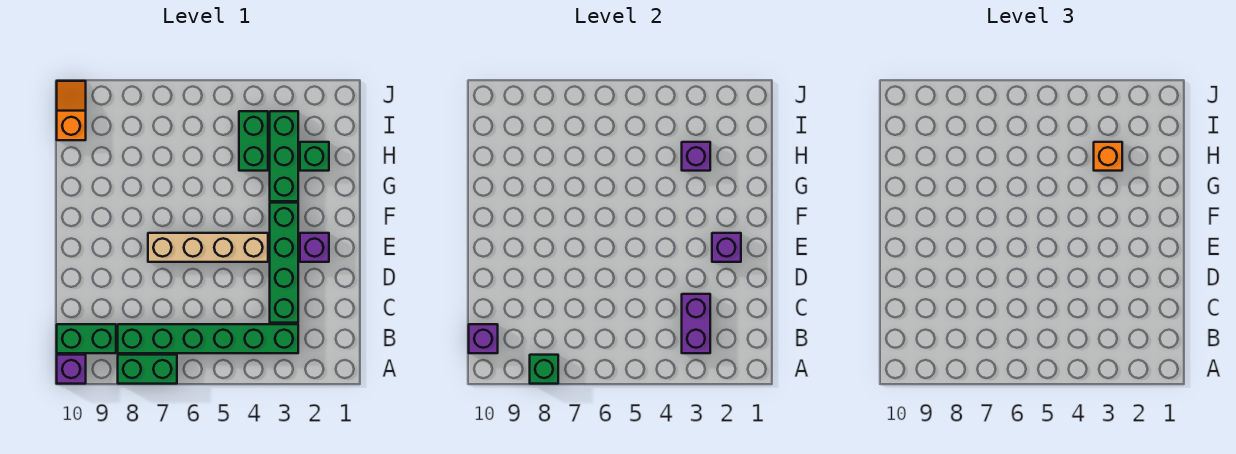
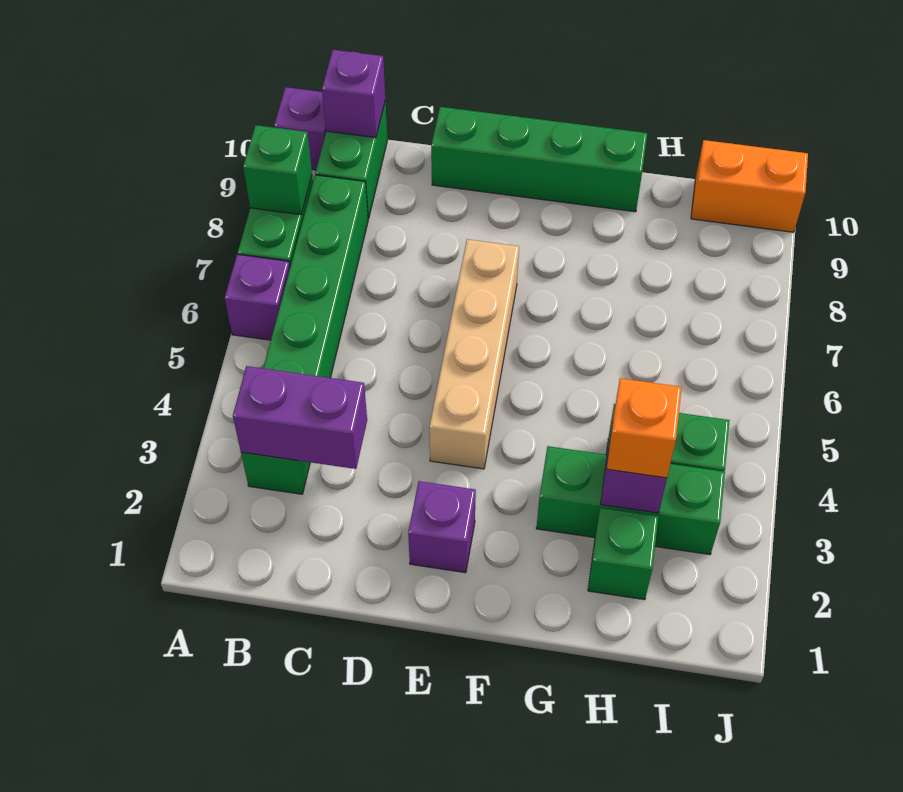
green 1x4 brick [270,203,298,323] -> green 1x4 brick moved to [431,107,647,212]
purple 1x1 brick [712,233,741,262] -> purple 1x1 brick moved to [225,254,290,340]
orange 1x2 slope [57,81,86,140] -> orange 1x2 brick [691,140,808,232]

